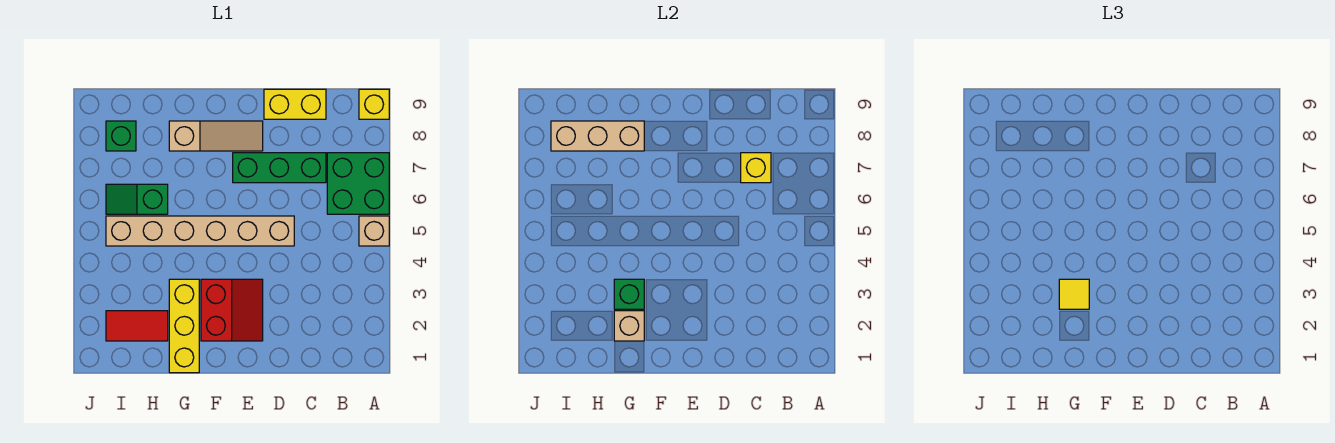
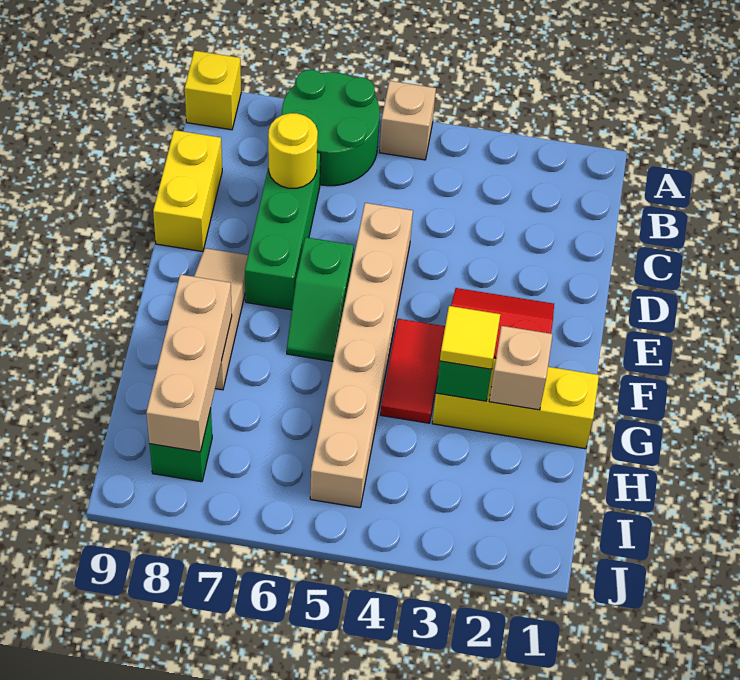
green 2x2 brick [327,153,389,214] -> green 2x2 round brick [282,70,380,186]
yellow 1x1 brick [741,153,771,183] -> yellow 1x1 round brick [268,113,318,188]
red 1x2 tile [106,311,168,341] -> red 1x2 tile moved to [380,319,445,423]
green 1x2 slope [106,184,168,214] -> green 1x2 slope moved to [287,237,354,361]

